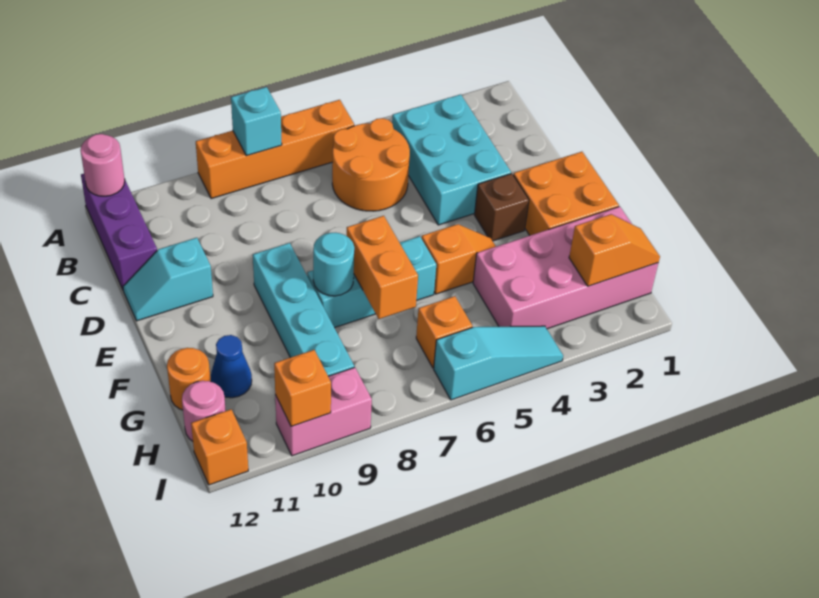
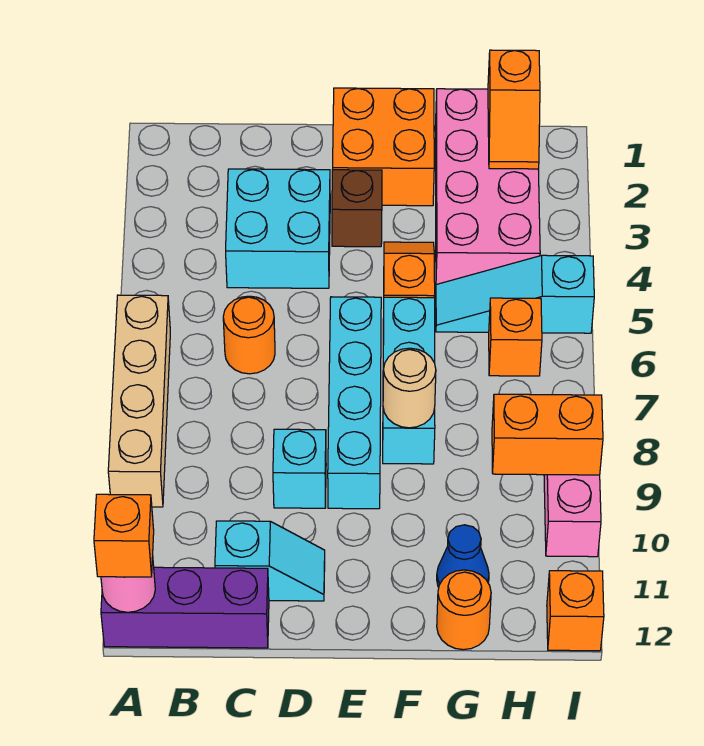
orange 1x4 brick [196,100,354,199] -> tan 1x4 brick [108,295,170,507]
cyan 1x1 brick [231,87,282,156] -> cyan 1x1 brick moved to [273,429,326,508]
cyan 2x3 brick [392,94,511,225] -> cyan 2x2 brick [226,169,330,288]
orange 2x2 round brick [332,118,410,211] -> orange 1x1 round brick [223,296,275,374]
cyan 1x2 slope [123,238,213,321] -> cyan 1x2 slope turned to [215,521,325,601]
cyan 1x4 brick [253,243,354,376] -> cyan 1x4 brick turned to [328,297,381,509]
orange 1x2 brick [347,216,418,319] -> orange 1x2 brick moved to [492,394,603,475]
cyan 1x1 round brick [313,233,354,296] -> tan 1x1 round brick [383,348,436,428]
orange 1x2 slope [569,214,660,286] -> orange 1x2 slope turned to [488,50,540,169]
pink 1x1 round brick [182,381,226,441] -> none
cyan 1x3 slope [434,326,563,400] -> cyan 1x3 slope turned to [436,255,594,333]
orange 1x1 brick [274,350,331,427] -> orange 1x1 brick moved to [94,494,154,577]

